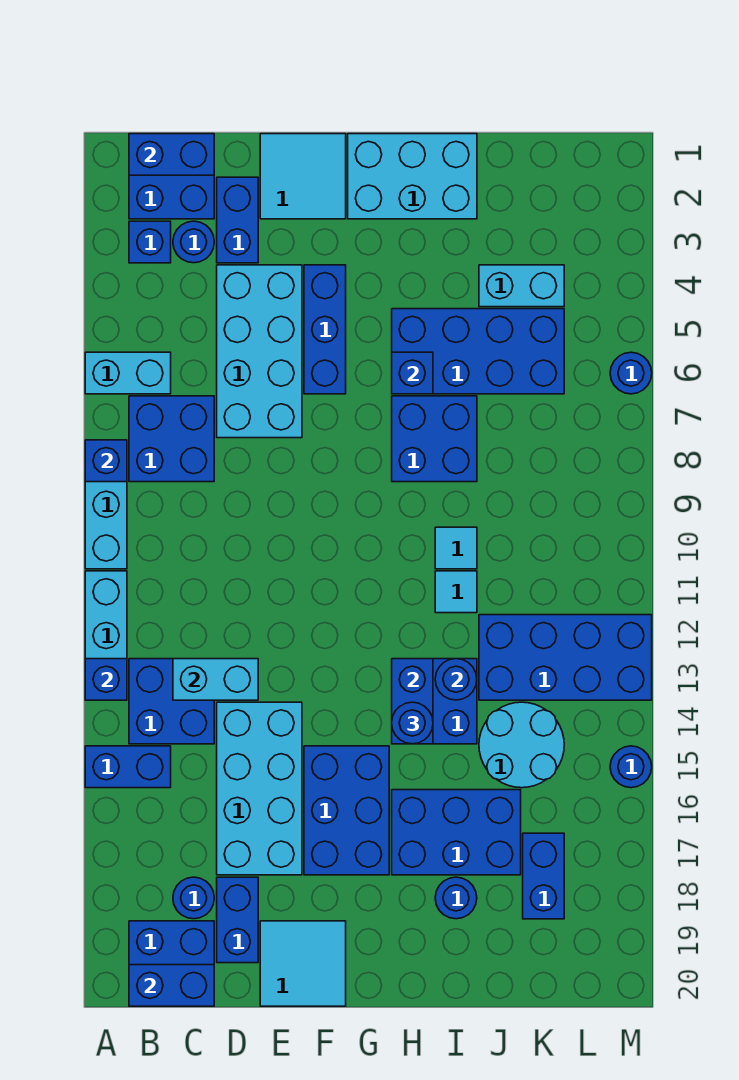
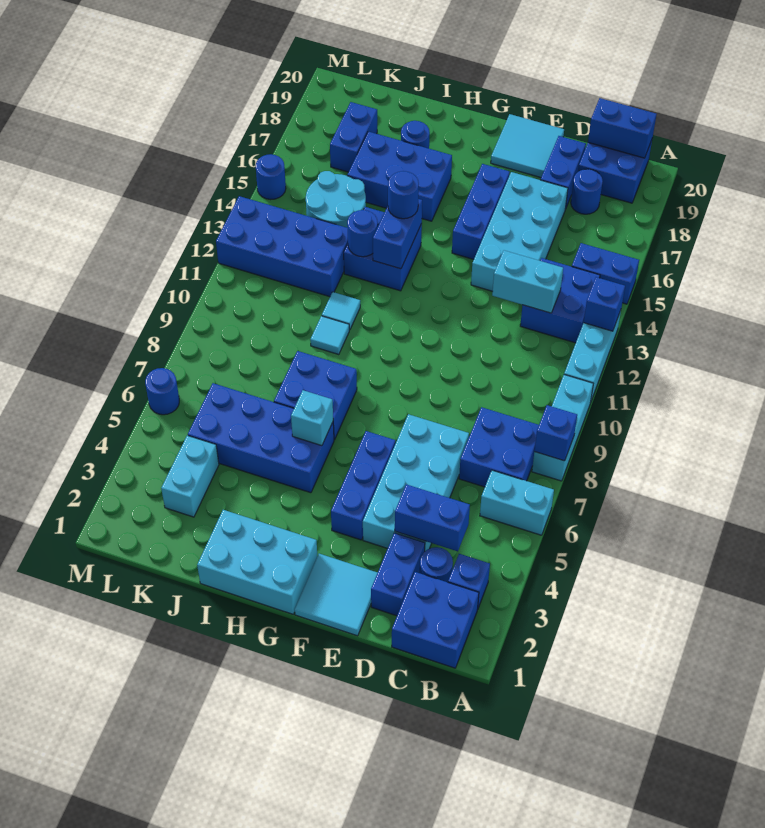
blue 1x2 brick [129,134,214,175] -> blue 1x2 brick moved to [395,484,470,551]
blue 2x3 brick [304,746,389,875] -> blue 1x3 brick [452,164,510,259]
blue 1x1 brick [392,352,433,394] -> cyan 1x1 brick [291,390,333,446]
cyan 1x2 brick [479,265,564,307] -> cyan 1x2 brick turned to [161,435,219,517]

